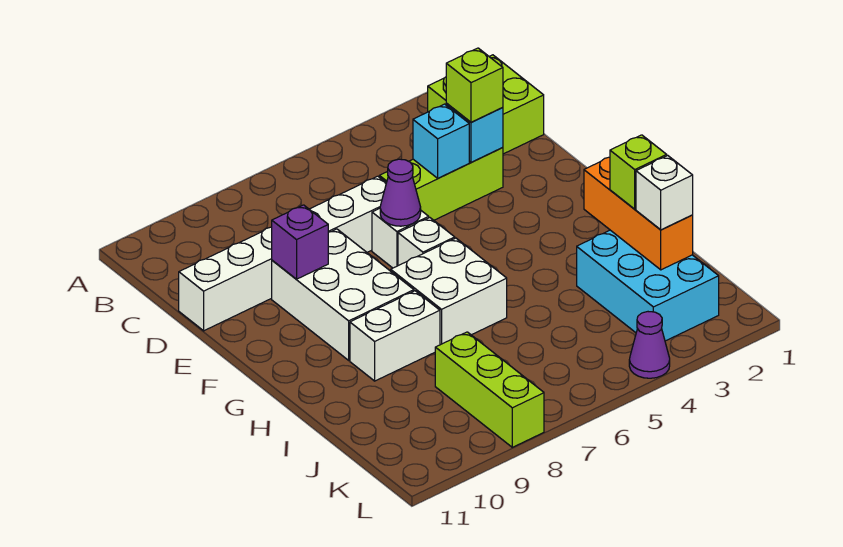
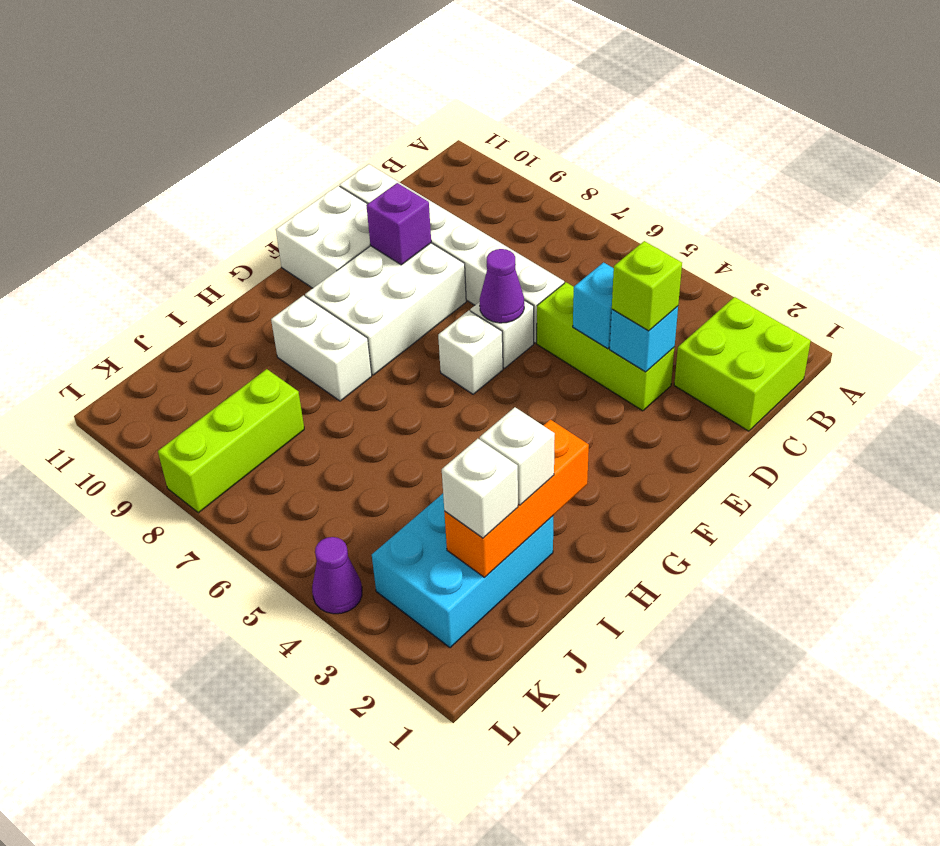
white 2x2 brick [391,238,507,345] -> white 2x2 brick moved to [276,186,370,288]
lime 1x1 brick [610,135,667,209] -> white 1x1 brick [480,407,555,505]

